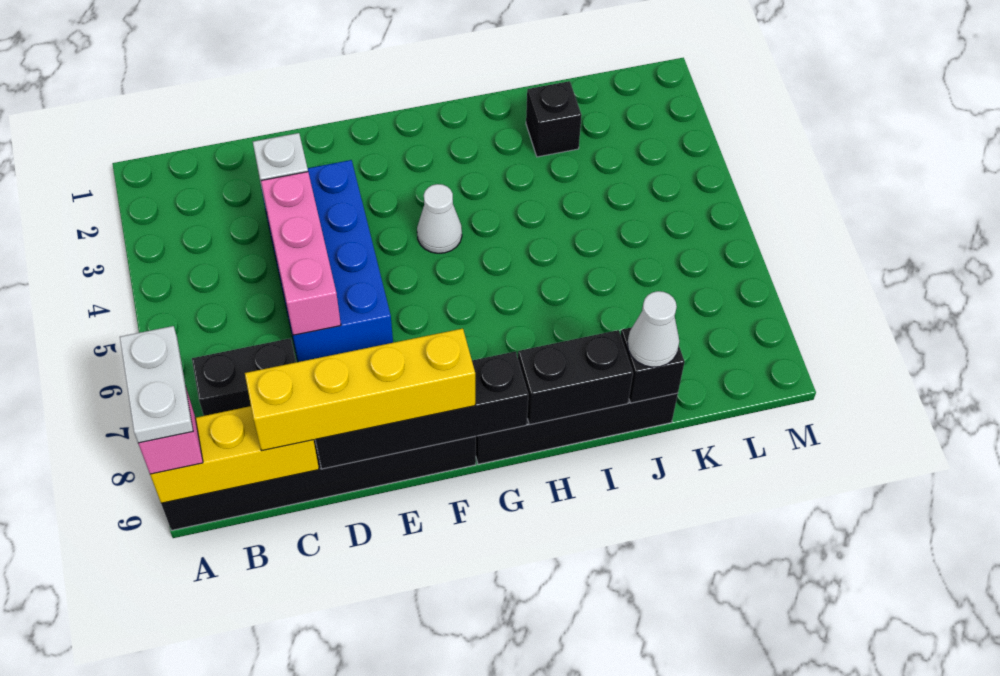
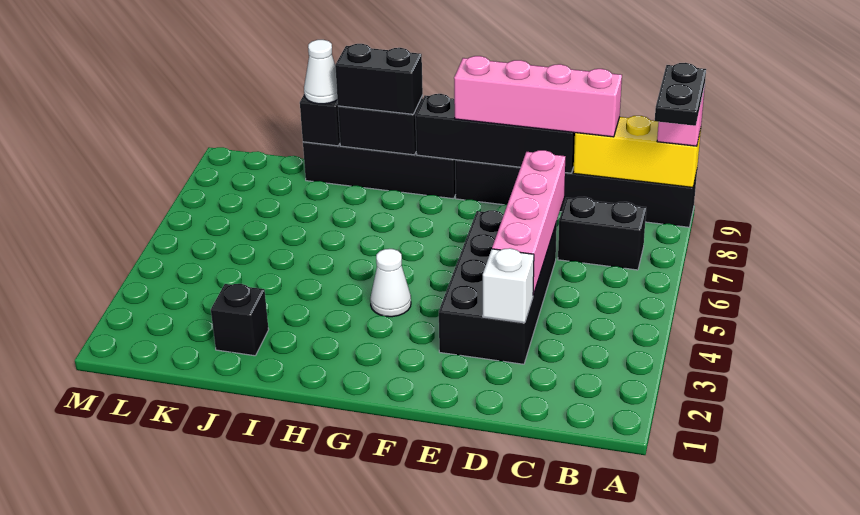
white 1x2 plate [120,326,193,443] -> black 1x2 plate [655,63,706,126]
yellow 1x4 brick [245,329,475,451] -> pink 1x4 brick [454,56,622,137]
blue 2x4 brick [262,160,393,362] -> black 2x4 brick [439,210,557,364]
pink 1x3 brick [261,172,341,335] -> pink 1x4 brick [492,150,565,295]
none -> black 1x2 brick [335,44,423,114]

